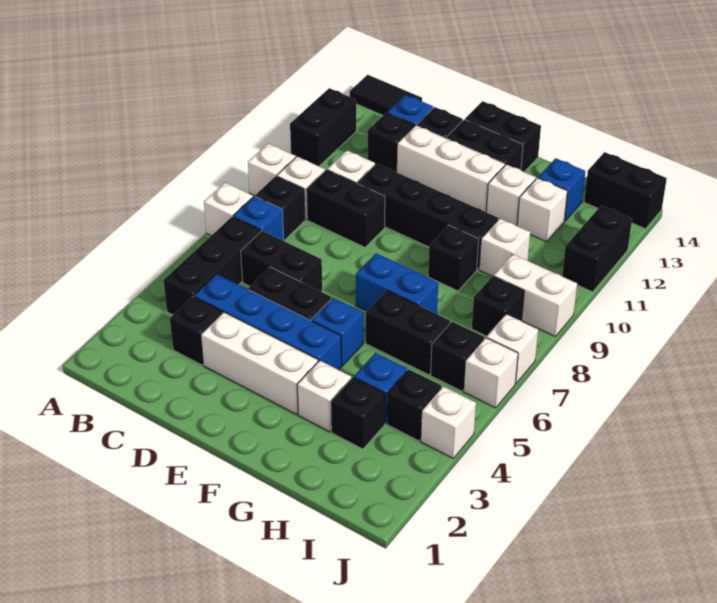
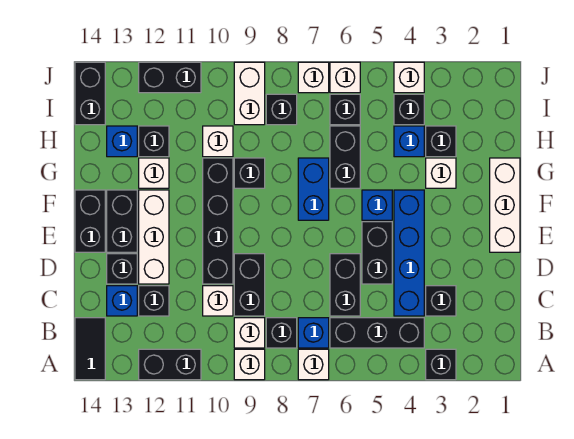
none -> black 1x1 brick [426,349,456,380]
white 1x3 brick [201,312,318,415] -> white 1x3 brick moved to [490,158,520,252]
white 1x1 brick [517,178,567,242] -> black 1x1 brick [139,126,169,157]

